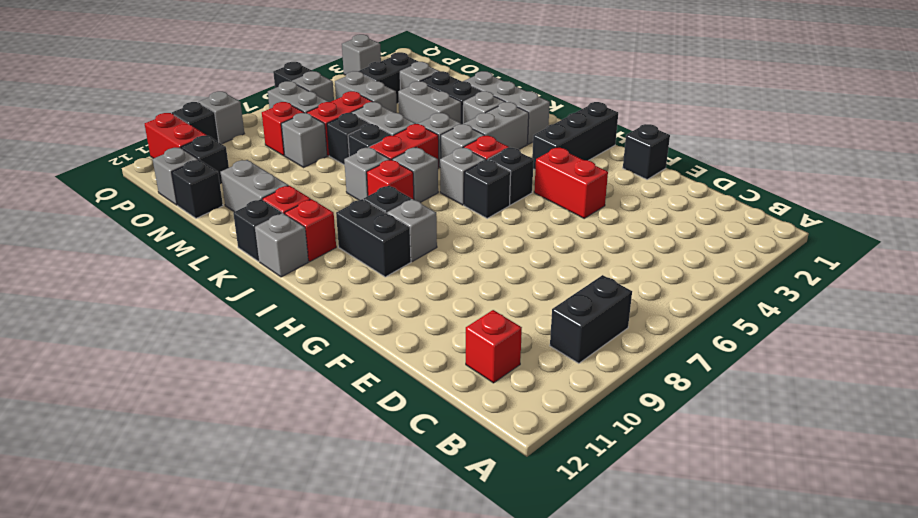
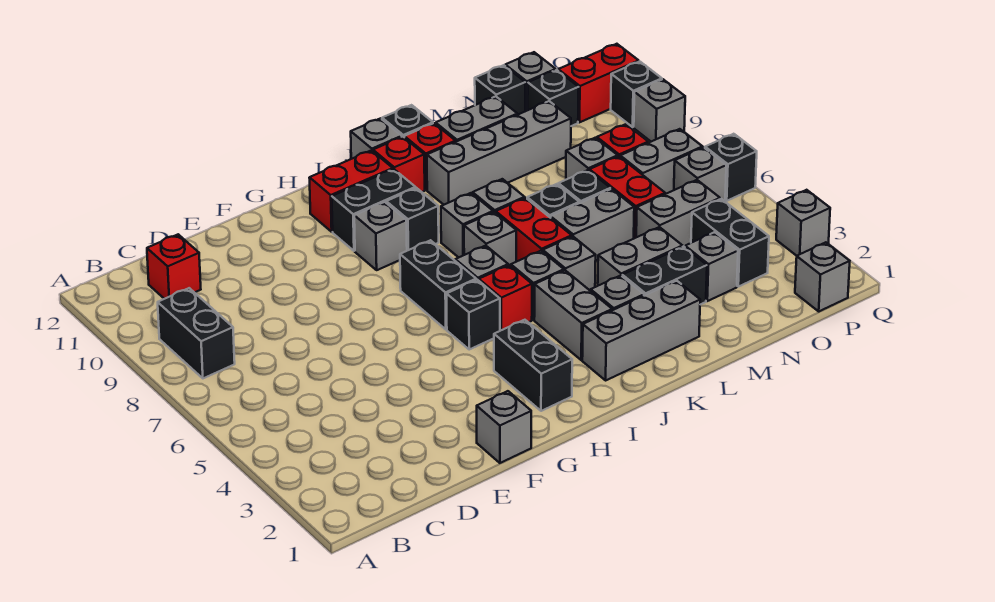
black 1x1 brick [623,124,670,179] -> grey 1x1 brick [477,391,531,463]
red 1x2 brick [534,148,608,218] -> red 1x2 brick moved to [310,150,393,232]
black 1x3 brick [532,102,618,170] -> black 1x2 brick [494,320,572,411]
black 1x1 brick [464,160,511,218] -> black 1x2 brick [400,240,476,329]
red 1x1 brick [367,160,414,199] -> grey 1x1 brick [441,193,493,257]
none -> grey 1x4 brick [427,101,571,205]
none -> grey 1x1 brick [795,242,850,311]

